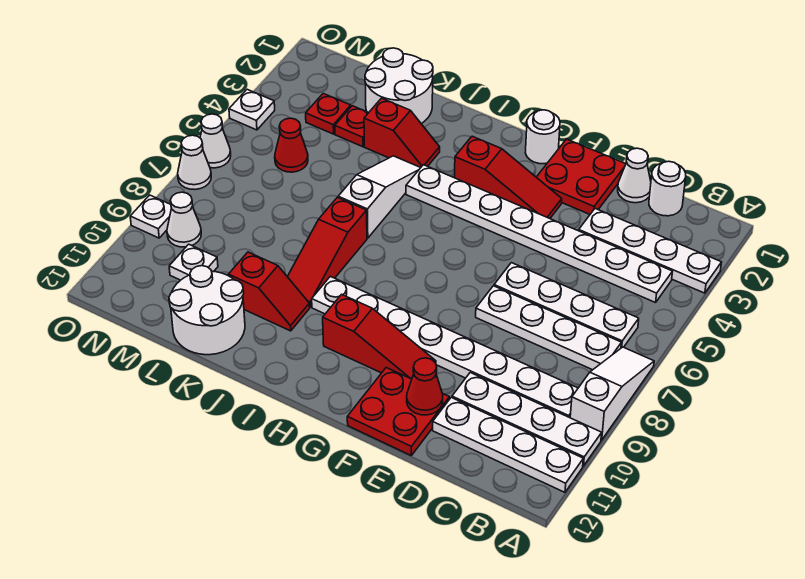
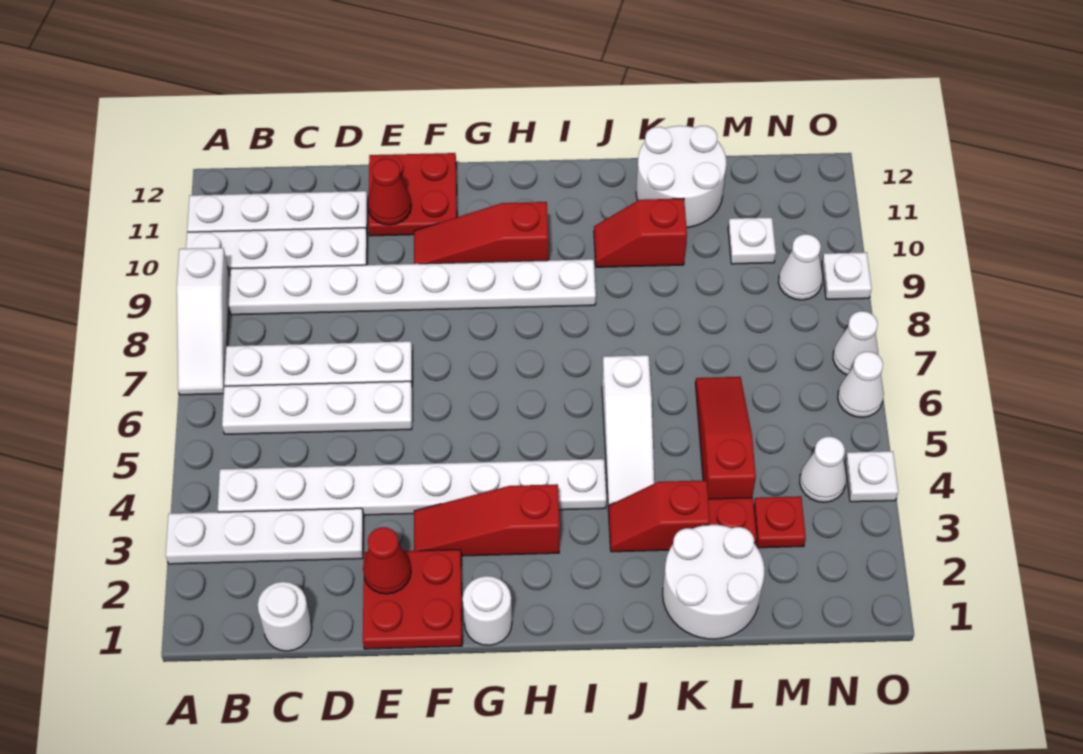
white 1x1 cone [618,148,651,203] -> white 1x1 cone moved to [800,437,846,502]
red 1x3 slope [287,197,367,307] -> red 1x3 slope moved to [695,377,756,499]
red 1x1 cone [275,118,308,172] -> red 1x1 cone moved to [363,527,411,594]

